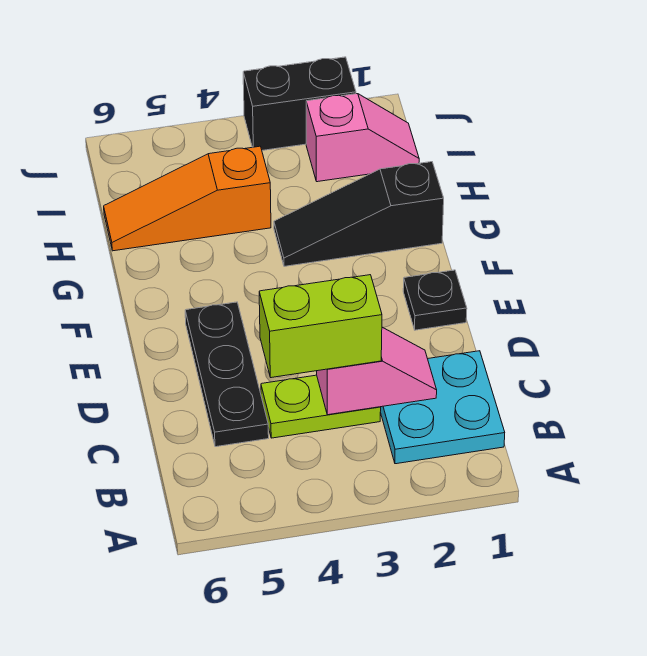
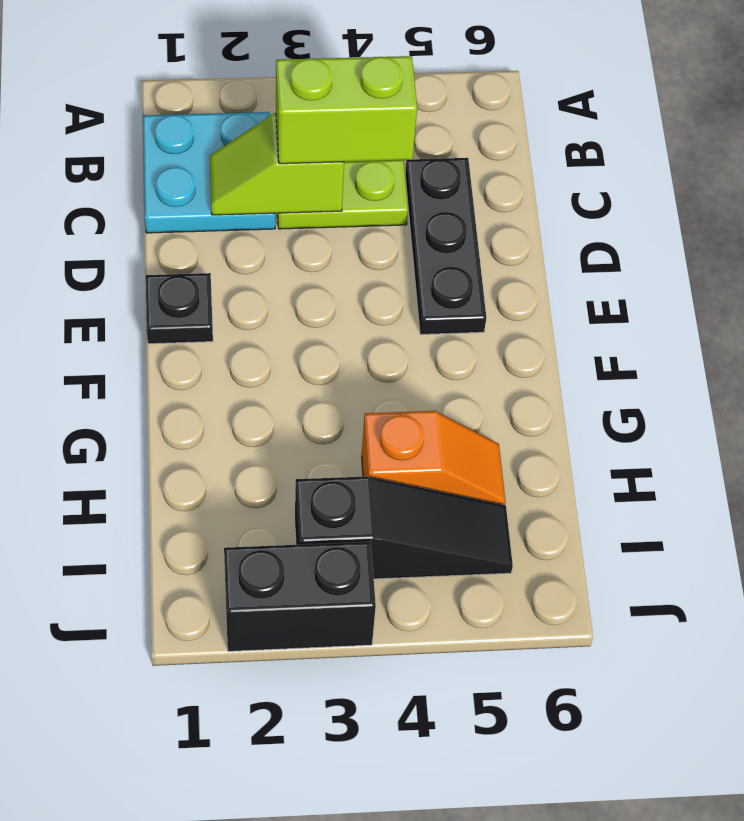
pink 1x2 slope [317,327,437,415] -> lime 1x2 slope [210,113,344,215]
black 1x3 slope [274,162,444,266] -> black 1x3 slope moved to [295,476,513,579]
orange 1x3 slope [104,146,271,251] -> orange 1x2 slope [362,411,506,505]
pink 1x2 slope [306,94,419,182] -> none

